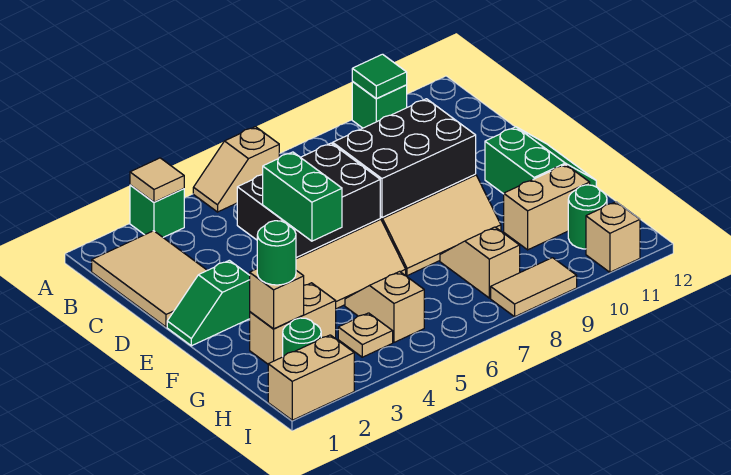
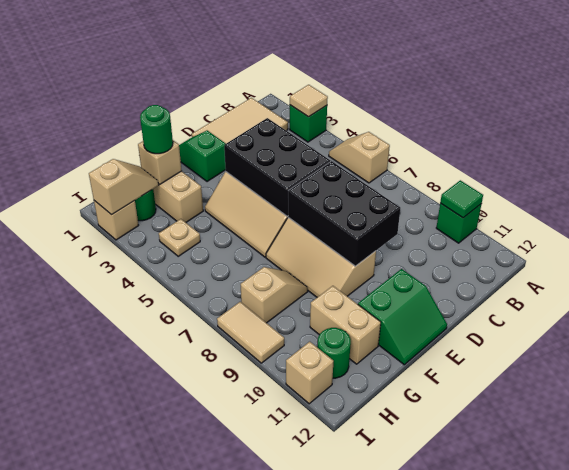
green 1x2 brick [263,152,342,241] -> none
tan 1x2 slope [345,271,424,342] -> tan 1x2 slope moved to [89,159,158,215]
tan 1x2 brick [268,335,354,420] -> tan 1x1 brick [94,201,139,240]

